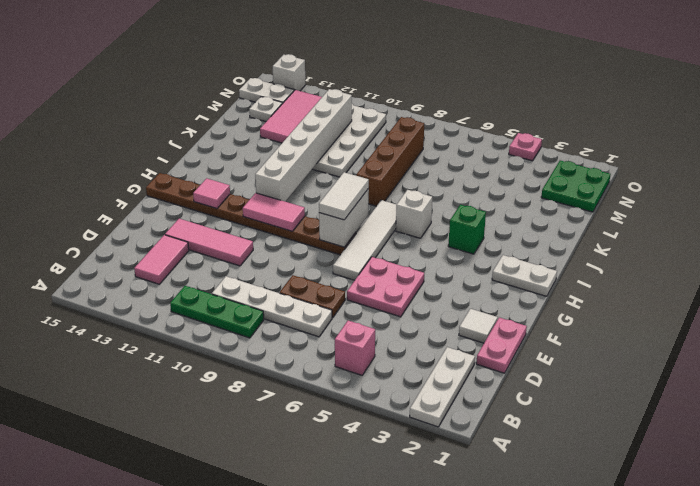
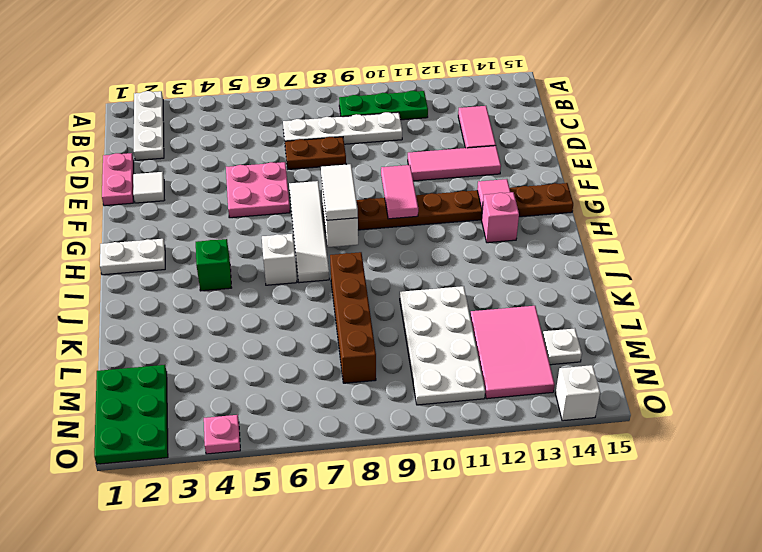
pink 1x1 brick [335,321,375,375] -> pink 1x1 brick moved to [482,192,519,243]
pink 1x2 tile [243,193,305,231] -> pink 1x2 tile turned to [381,165,418,219]
white 1x6 brick [255,89,352,201] -> none
green 2x2 plate [541,161,611,212] -> green 2x3 plate [94,365,168,464]
white 1x2 plate [239,78,294,104] -> none

